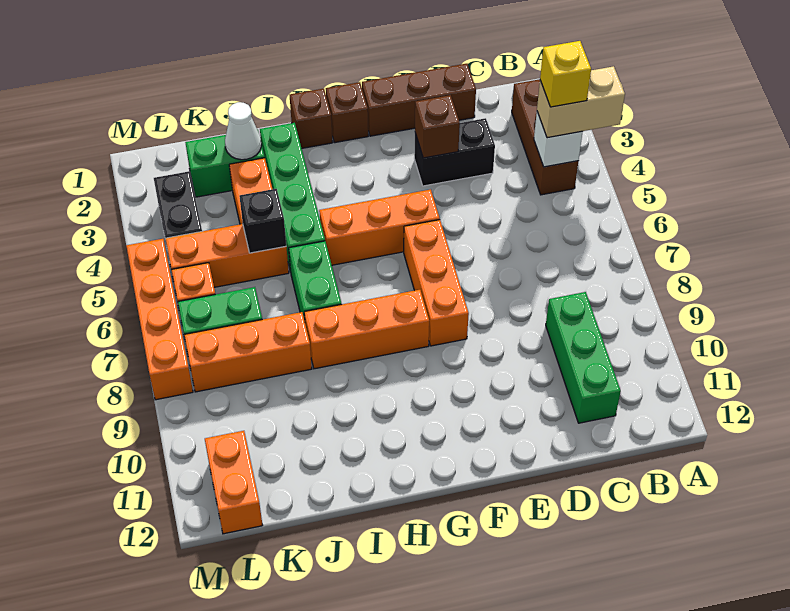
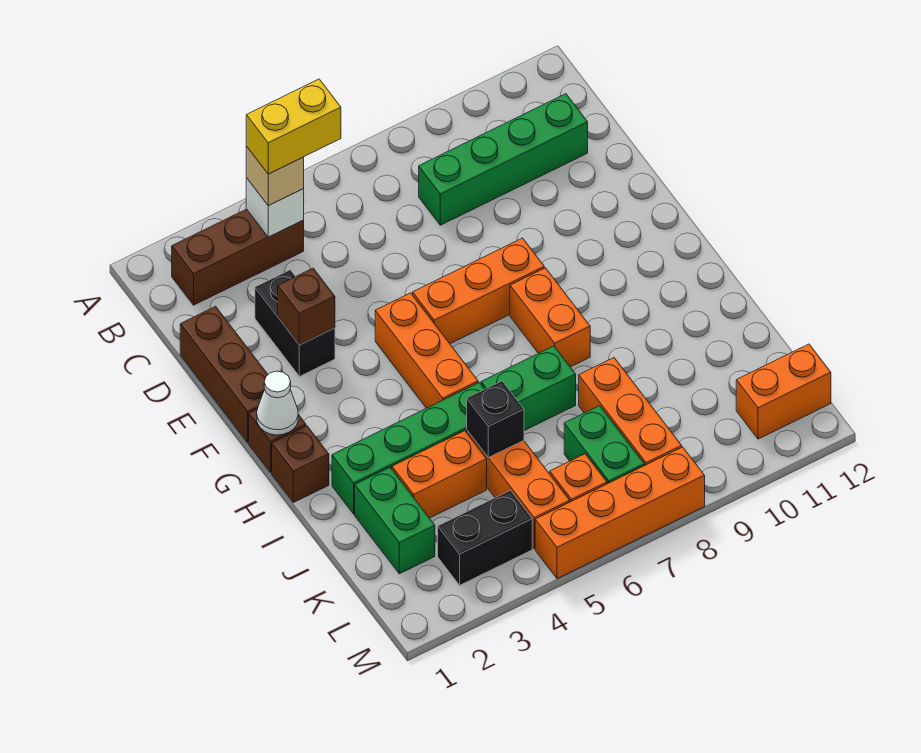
tan 1x2 brick [537,66,625,138] -> tan 1x1 brick [246,146,304,206]
yellow 1x1 brick [540,41,591,107] -> yellow 1x2 brick [246,79,341,174]
green 1x3 brick [546,292,621,423] -> green 1x4 brick [419,94,588,225]
orange 1x3 brick [304,290,429,369] -> orange 1x2 brick [510,268,590,367]
white 1x1 cone [225,102,261,160] -> white 1x1 cone moved to [257,371,298,435]

